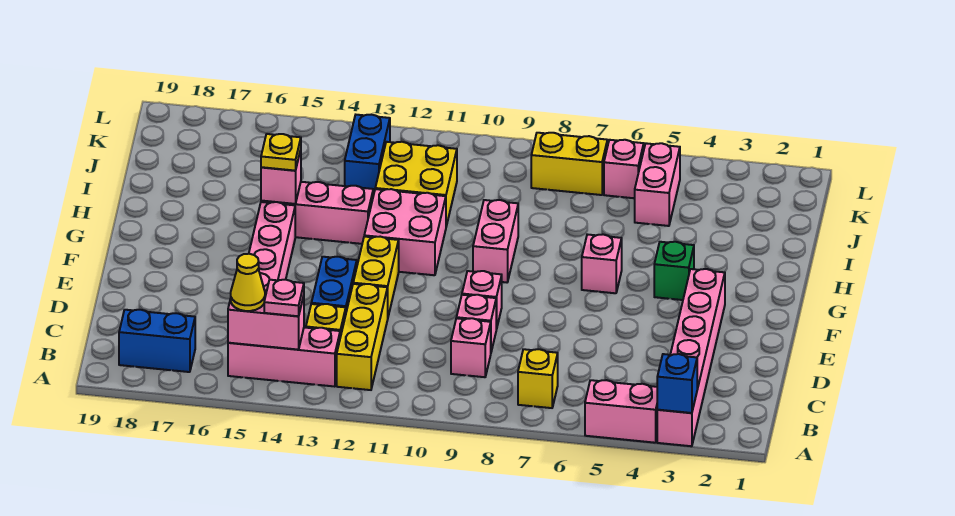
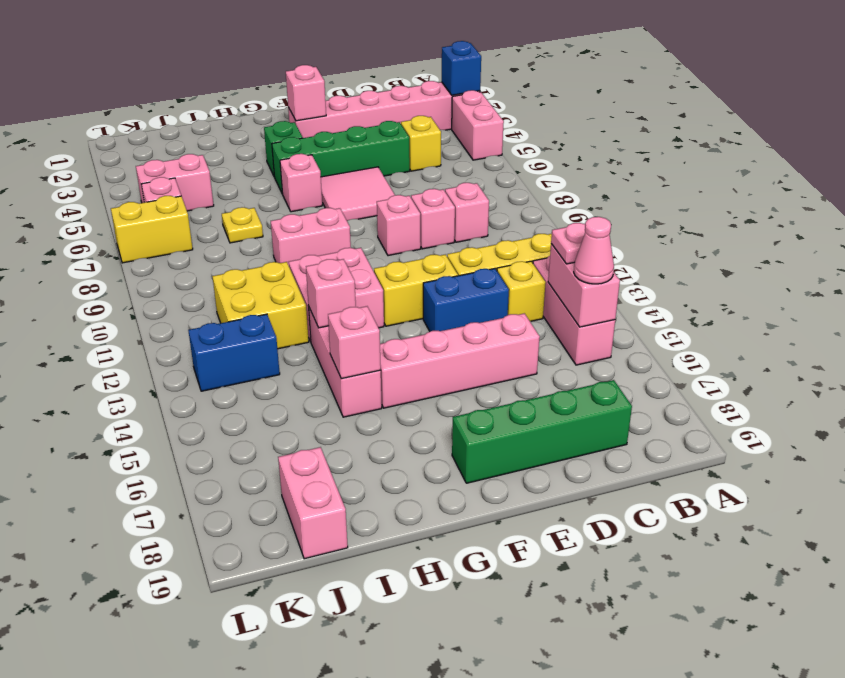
yellow 1x1 brick [518,349,558,408] -> yellow 1x1 brick moved to [401,116,441,171]
yellow 1x1 cone [231,254,265,311] -> pink 1x1 cone [574,217,614,284]
blue 1x2 brick [119,310,195,372] -> none
none -> green 1x4 brick [452,380,632,483]
none -> green 1x4 brick [272,121,410,194]
none -> pink 2x2 tile [321,167,395,221]
none -> pink 1x1 brick [286,65,326,121]
none -> pink 1x1 brick [306,259,356,328]
yellow 1x1 plate [261,134,301,171] -> yellow 1x1 plate moved to [222,207,263,243]
none -> pink 1x2 brick [278,447,348,559]
yellow 1x2 brick [531,133,607,195] -> yellow 1x2 brick turned to [111,196,193,263]

